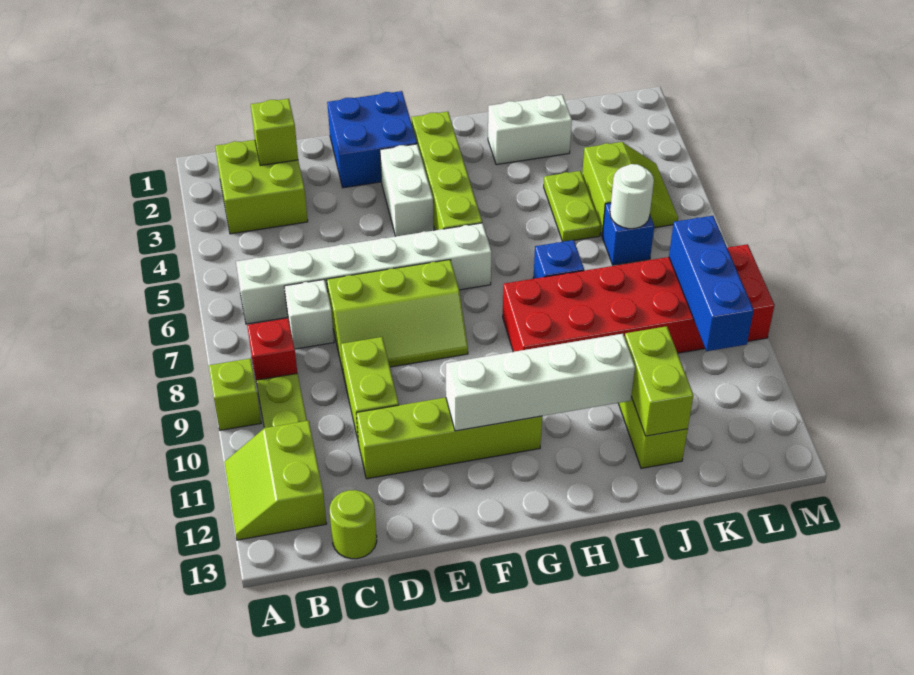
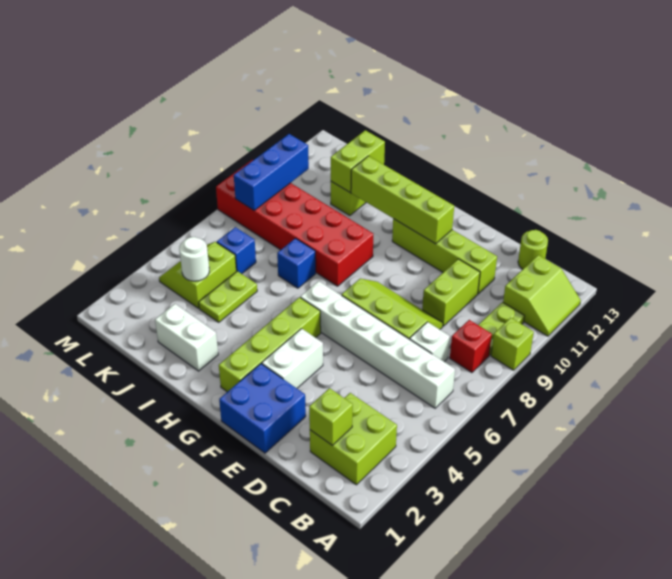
white 1x4 brick [446,334,635,431] -> lime 1x4 brick [351,156,454,244]
white 1x1 round brick [610,164,654,229] -> white 1x1 round brick moved to [179,237,209,281]

